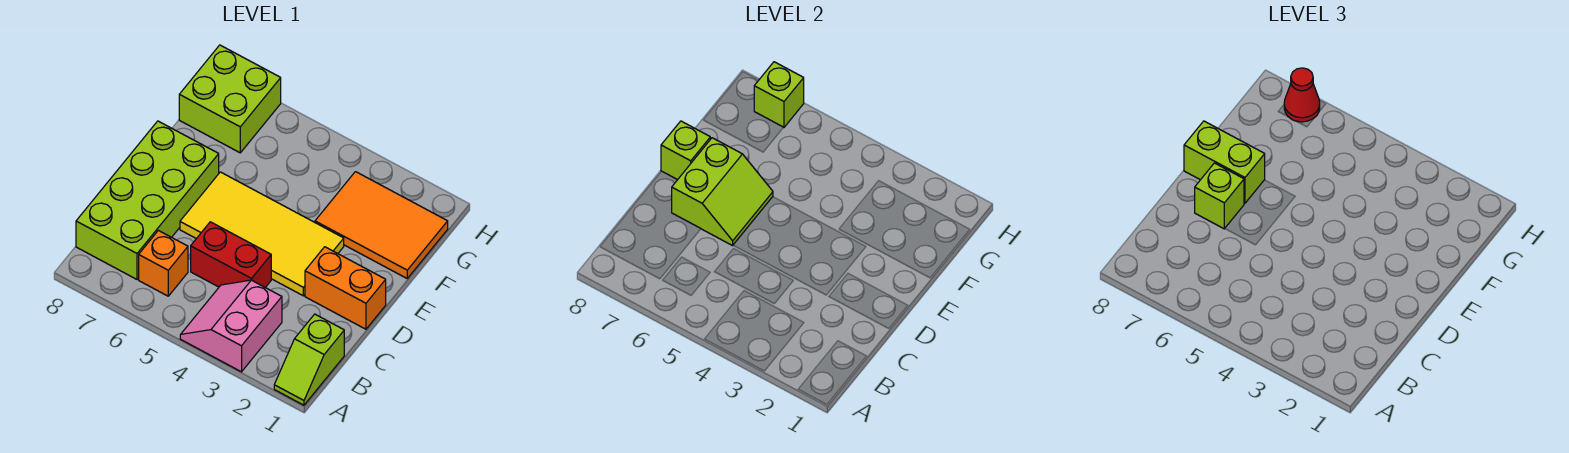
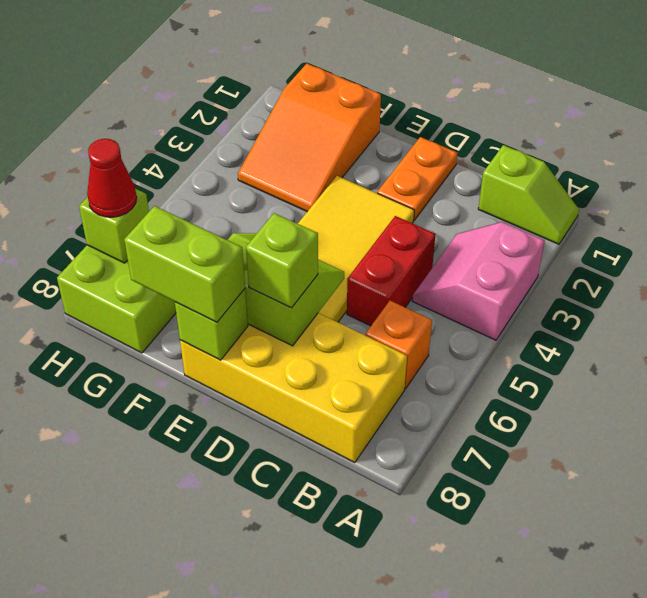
pink 2x2 slope [180,280,282,372] -> pink 2x2 slope turned to [412,222,545,340]
lime 2x4 brick [76,121,219,279] -> yellow 2x4 brick [180,313,407,463]
orange 1x2 brick [305,247,386,329] -> orange 1x2 plate [377,137,458,220]
lime 1x2 brick [1184,121,1265,203] -> lime 1x2 brick turned to [124,206,245,322]
orange 2x3 tile [315,172,448,278] -> orange 2x3 slope [238,64,381,212]

